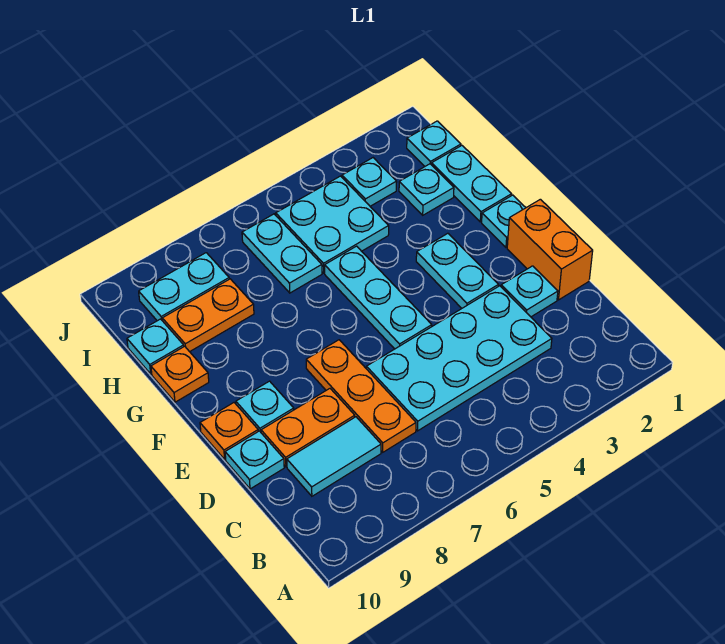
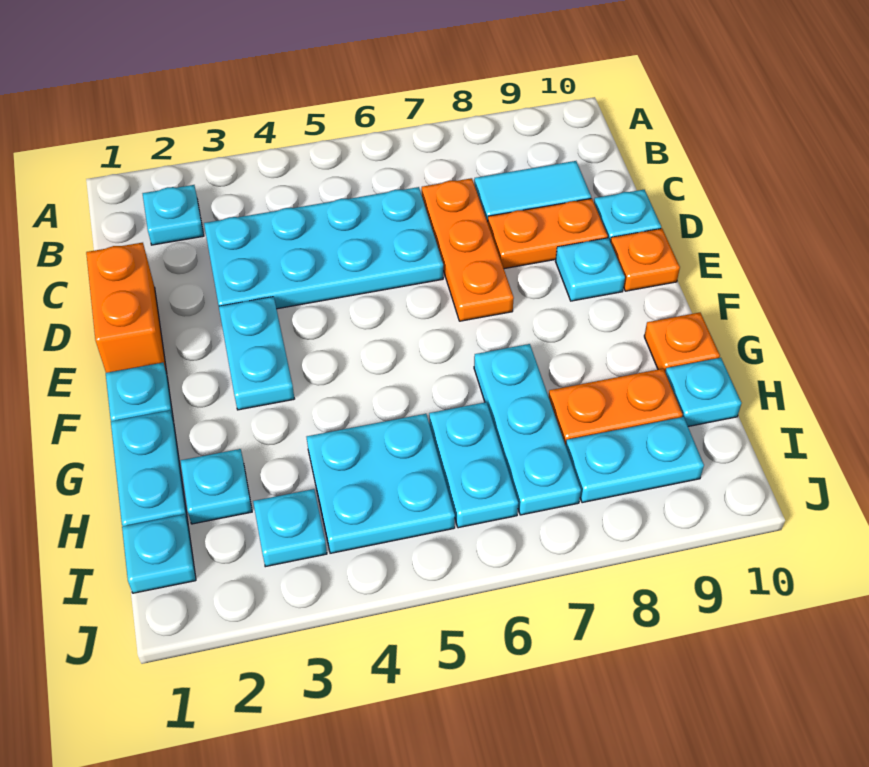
cyan 1x1 plate [501,266,558,317] -> cyan 1x1 plate moved to [143,185,204,245]
cyan 1x3 plate [325,246,432,349] -> cyan 1x3 plate moved to [474,344,581,515]

